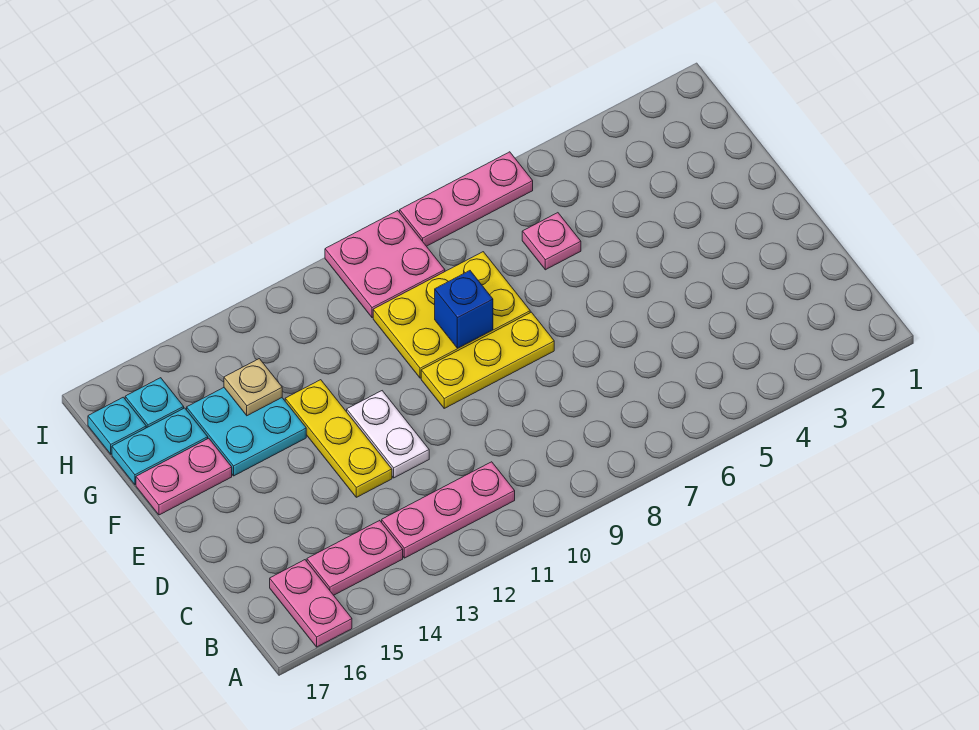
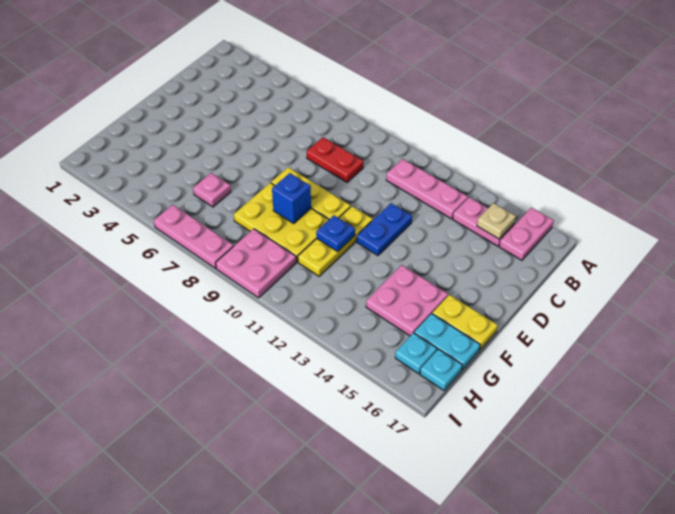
none -> red 1x2 plate [307,137,363,182]
white 1x2 plate [347,391,429,478] -> blue 1x2 plate [357,203,412,256]
yellow 1x3 plate [285,380,392,497] -> yellow 1x3 plate moved to [298,206,373,276]
none -> blue 1x1 plate [316,215,355,251]
cyan 2x2 plate [187,388,306,476] -> pink 2x2 plate [366,265,448,336]
pink 1x2 plate [136,438,232,515] -> yellow 1x2 plate [432,295,498,350]
tan 1x1 plate [224,359,282,416] -> tan 1x1 plate moved to [477,203,516,239]

